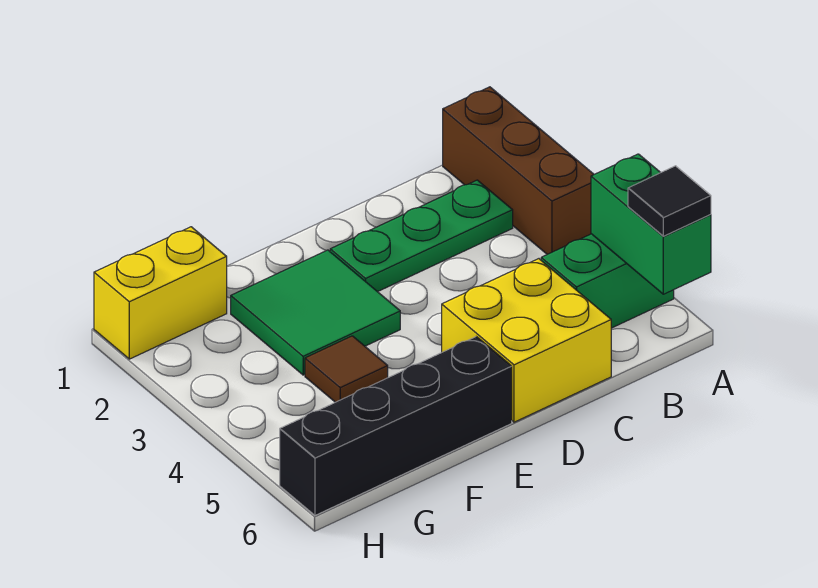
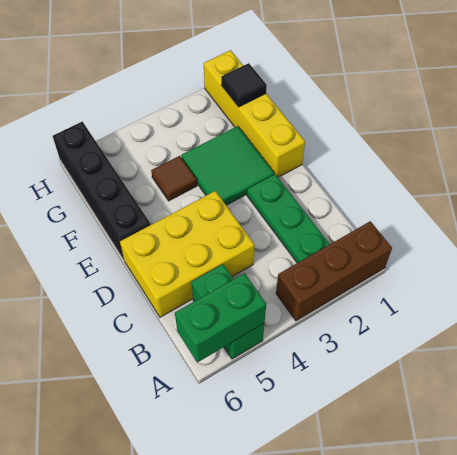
black 1x1 tile [628,166,711,236] -> black 1x1 tile moved to [221,63,267,107]
yellow 2x2 brick [442,259,611,422] -> yellow 2x3 brick [120,191,254,317]
yellow 1x2 brick [94,227,227,359] -> yellow 1x4 brick [204,50,305,177]

